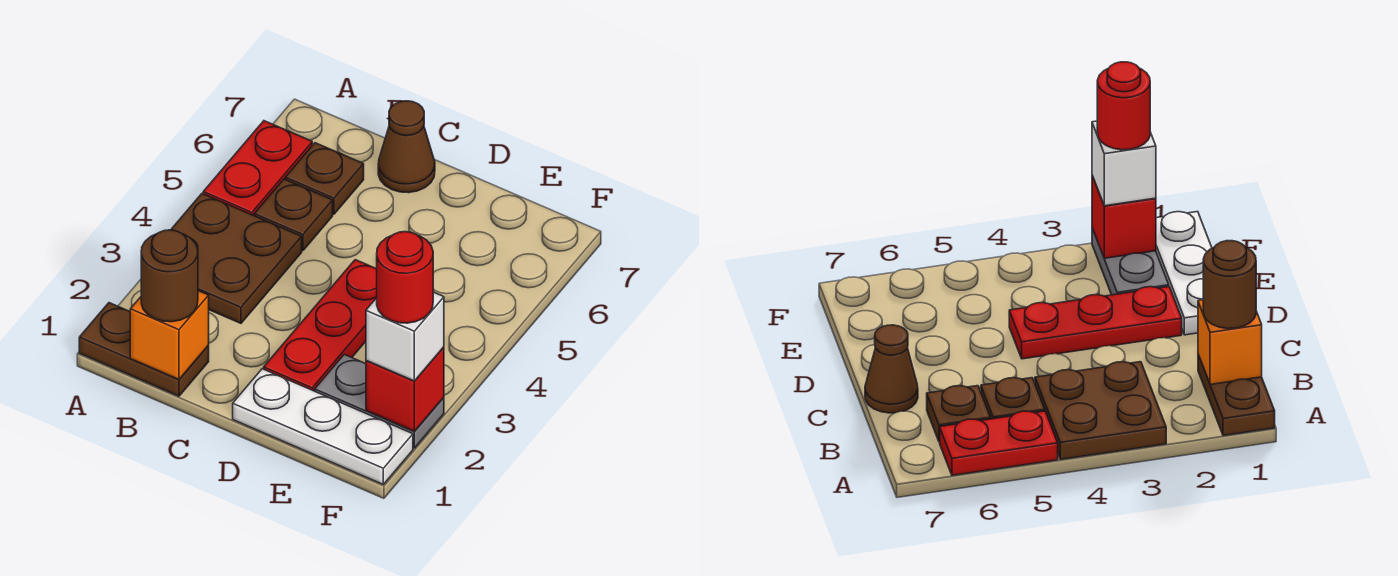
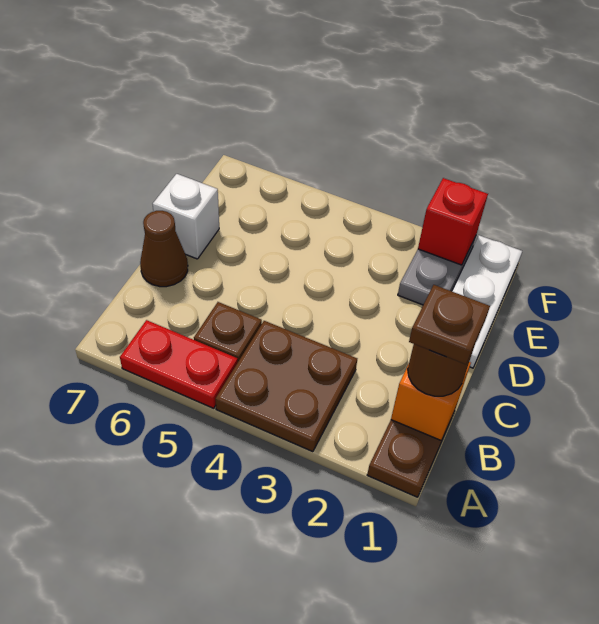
brown 1x1 plate [285,143,364,214] -> brown 1x1 plate moved to [409,285,490,364]
red 1x3 plate [264,260,377,391] -> none
white 1x1 brick [366,292,444,381] -> white 1x1 brick moved to [153,174,219,259]
red 1x1 round brick [377,232,433,323] -> none

